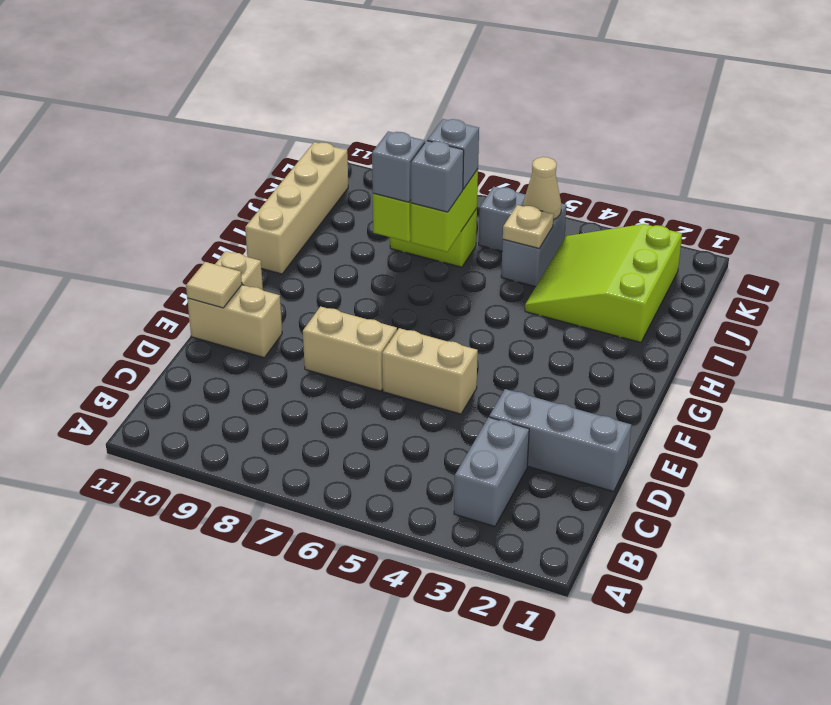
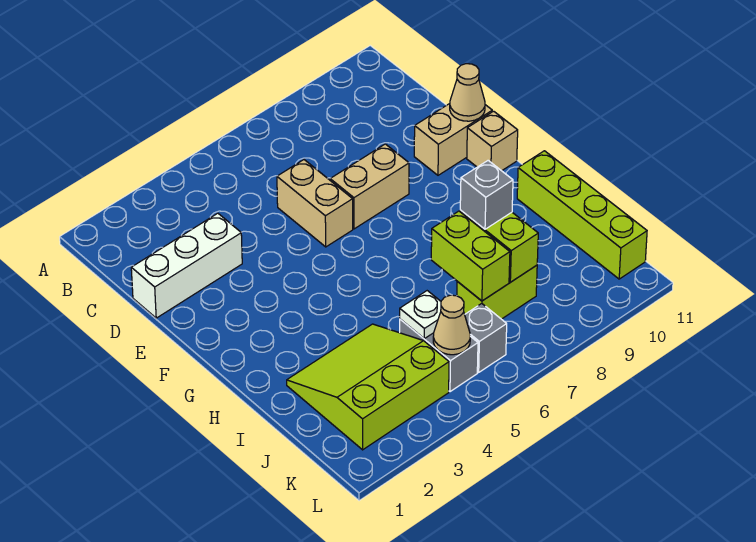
grey 1x2 brick [454,417,529,527] -> none
grey 1x3 brick [489,389,631,492] -> white 1x3 brick [131,213,242,318]
tan 1x2 brick [382,328,478,414] -> tan 1x2 brick turned to [277,160,353,247]
tan 1x1 tile [186,262,242,308] -> tan 1x1 cone [450,64,485,121]
tan 1x4 brick [245,142,348,274] -> lime 1x4 brick [517,151,647,279]
lime 3x3 slope [525,224,682,342] -> lime 3x3 slope turned to [287,324,449,450]
grey 1x1 brick [411,141,464,212] -> none
tan 1x1 plate [503,205,554,248] -> white 1x1 plate [400,291,441,339]
grey 1x1 brick [427,119,479,189] -> none

